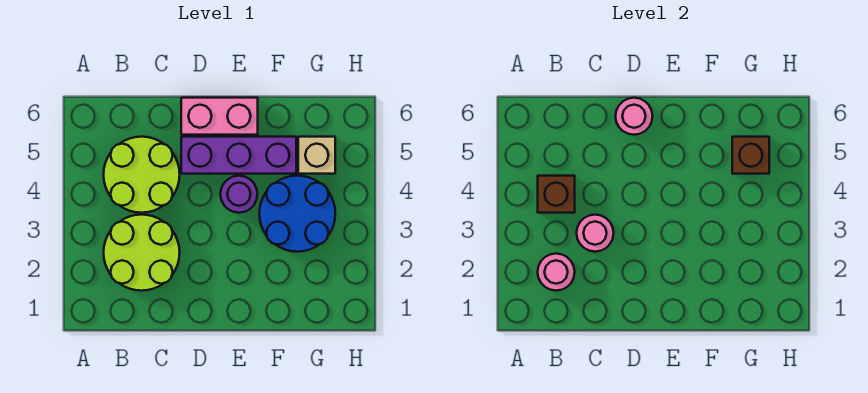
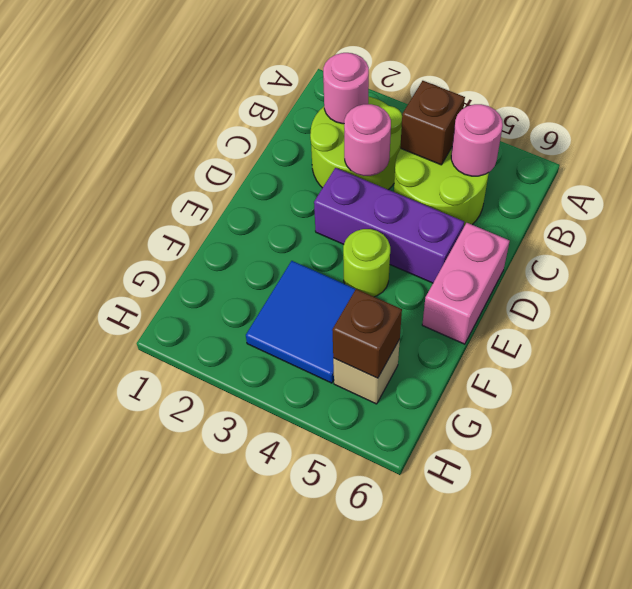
purple 1x3 brick [181,137,296,174] -> purple 1x3 brick turned to [314,168,464,283]
pink 1x1 round brick [616,98,653,135] -> pink 1x1 round brick moved to [451,104,503,176]
purple 1x1 round brick [220,176,257,213] -> lime 1x1 round brick [343,229,390,297]
blue 2x2 round brick [259,176,335,252] -> blue 2x2 tile [246,261,356,383]

